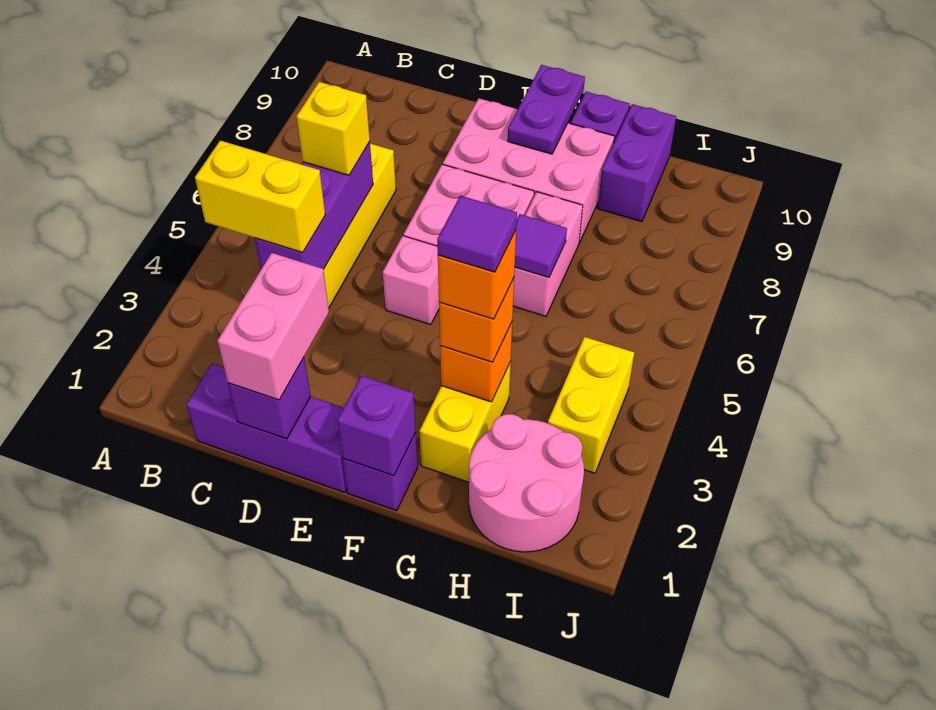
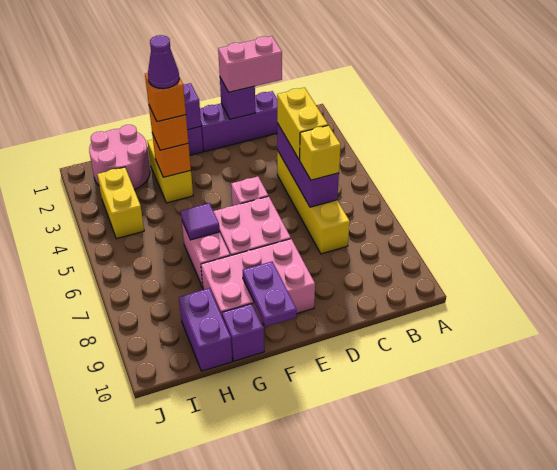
yellow 1x2 brick [195,141,325,252] -> yellow 1x2 brick turned to [277,88,328,160]
pink 1x2 brick [217,253,329,400] -> pink 1x2 brick turned to [218,36,282,92]
purple 1x1 tile [437,196,517,272] -> purple 1x1 cone [148,35,179,89]

